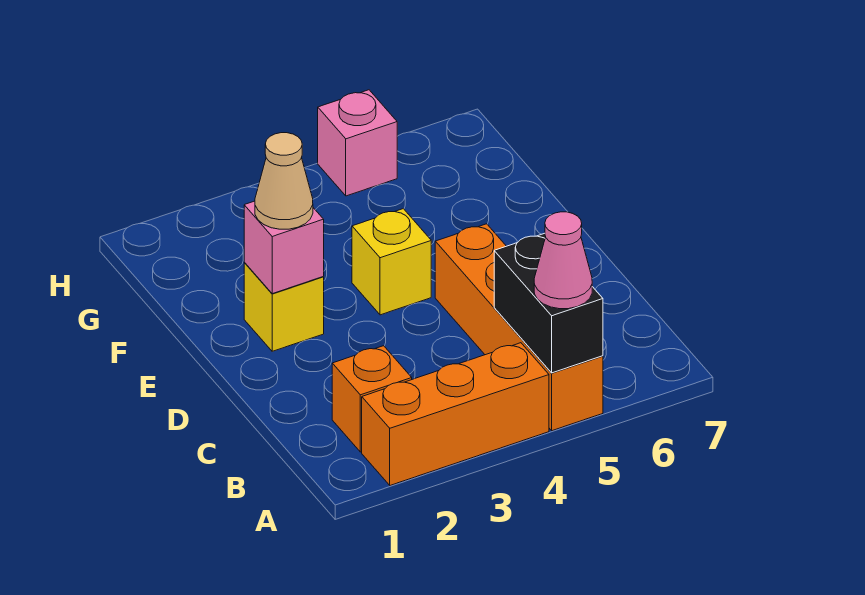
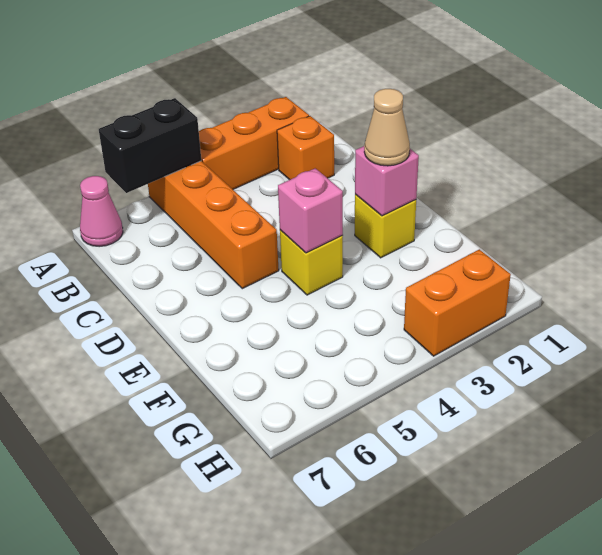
black 1x2 brick [494,233,603,373] -> black 1x2 brick turned to [99,98,201,193]
pink 1x1 cone [534,212,592,309] -> pink 1x1 cone moved to [80,176,123,247]
none -> orange 1x2 brick [404,249,511,356]
pink 1x1 brick [318,90,397,196] -> pink 1x1 brick moved to [278,168,343,253]

